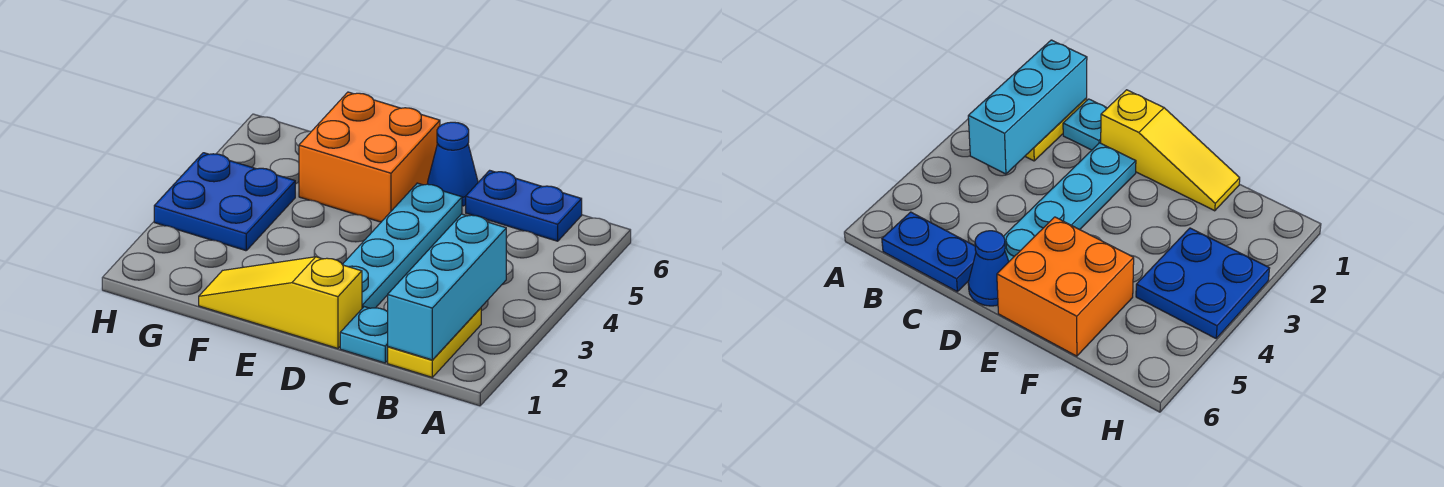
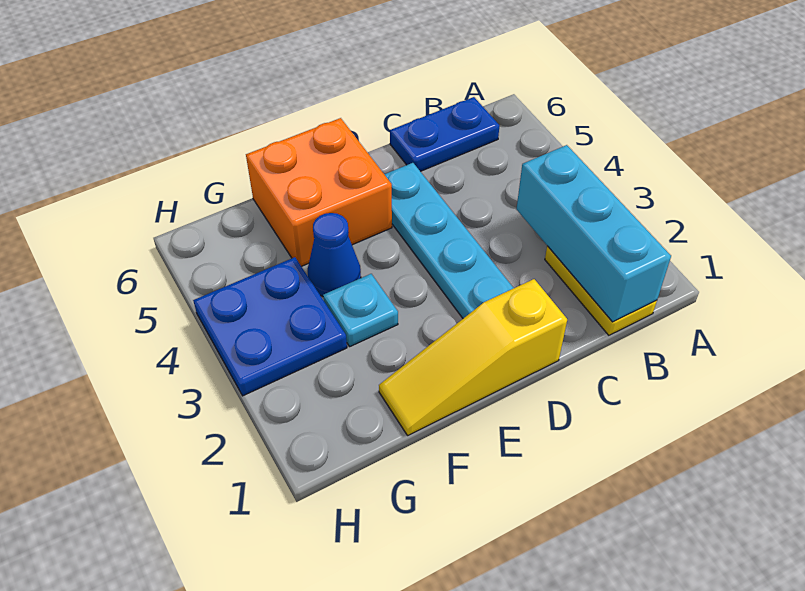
cyan 1x1 plate [340,307,388,363] -> cyan 1x1 plate moved to [323,274,398,346]
blue 1x1 cone [428,122,478,206] -> blue 1x1 cone moved to [308,213,361,296]

